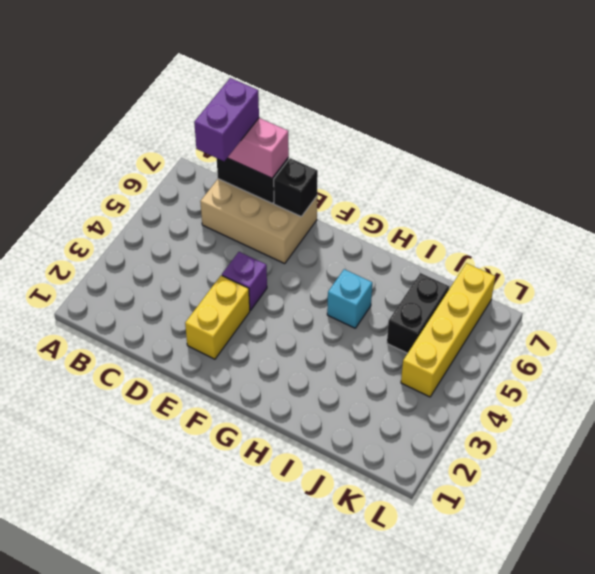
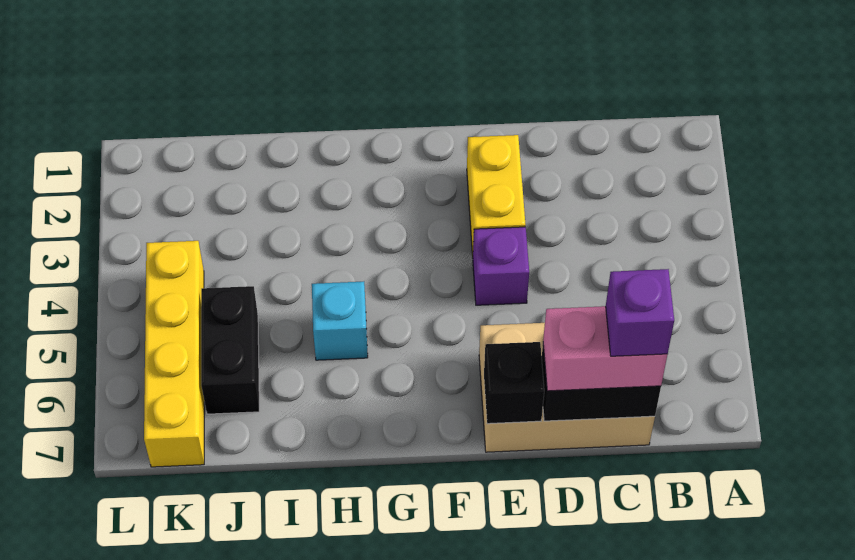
purple 1x2 brick [194,78,259,161] -> purple 1x1 brick [606,269,674,356]

